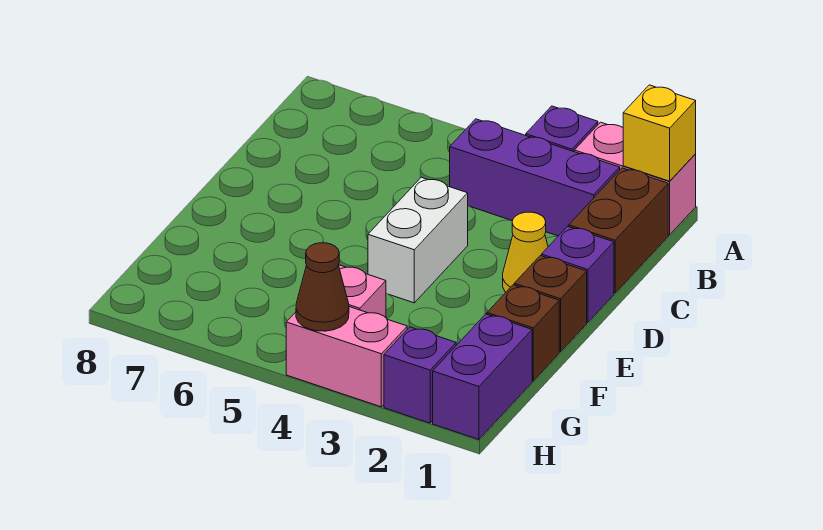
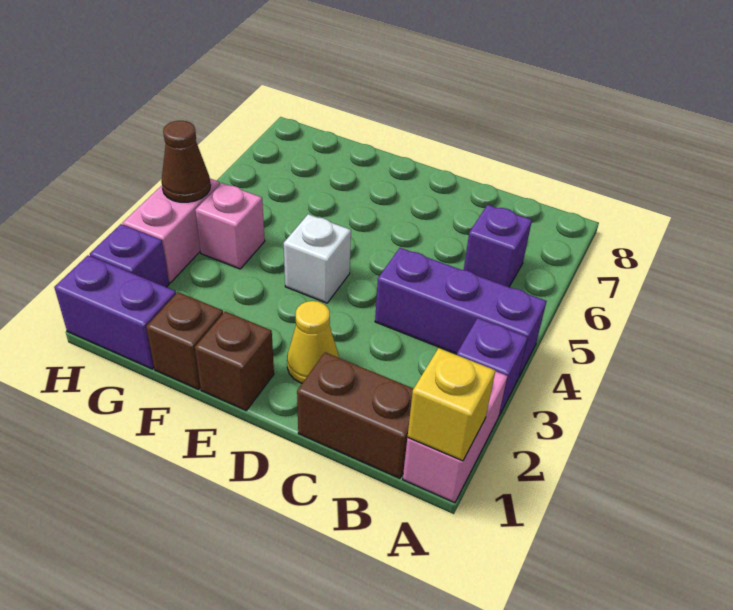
purple 1x3 brick [450,119,620,236] -> purple 1x3 brick turned to [375,248,547,378]
purple 1x1 brick [542,226,614,323] -> purple 1x1 brick moved to [464,205,532,287]
white 1x2 brick [368,177,468,303] -> white 1x1 brick [284,214,351,303]

